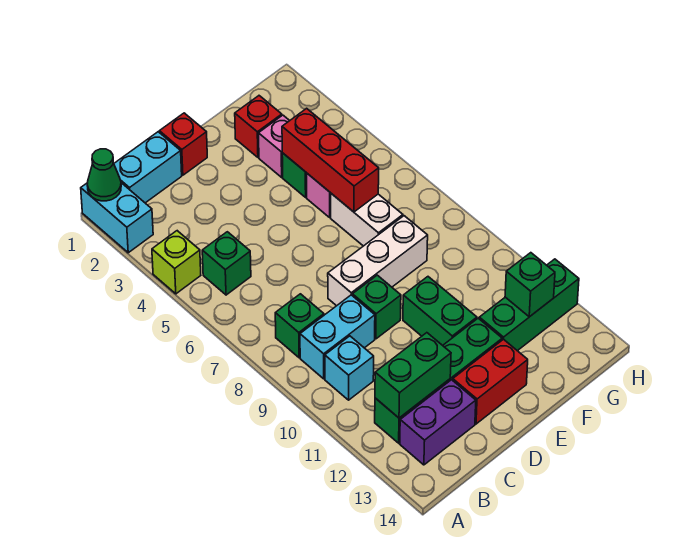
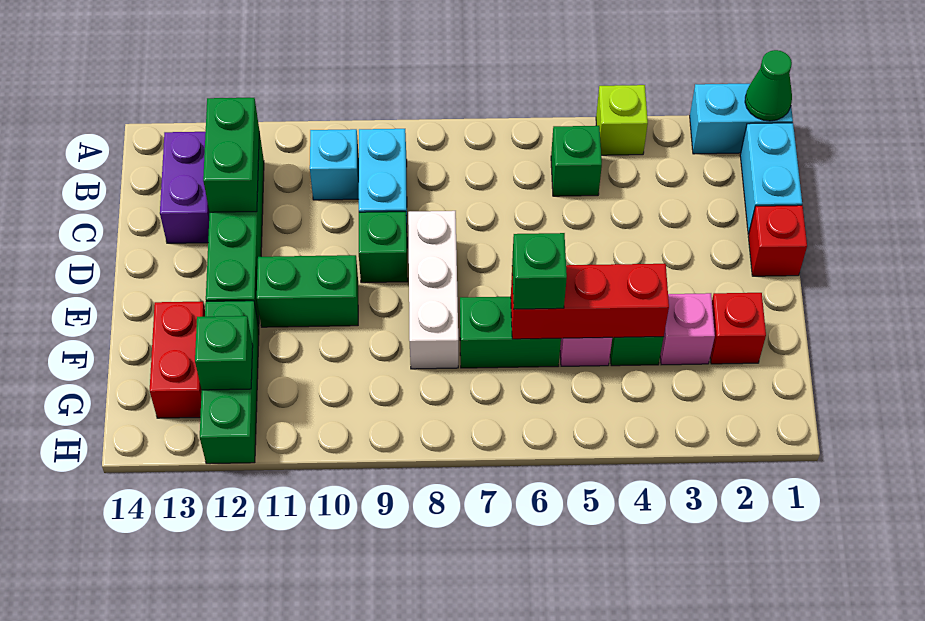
green 1x1 brick [275,294,324,358] -> green 1x1 brick moved to [512,233,567,309]
red 1x2 brick [453,339,528,424] -> red 1x2 brick moved to [150,301,205,418]
white 1x2 brick [331,194,403,246] -> green 1x2 brick [460,297,561,368]

